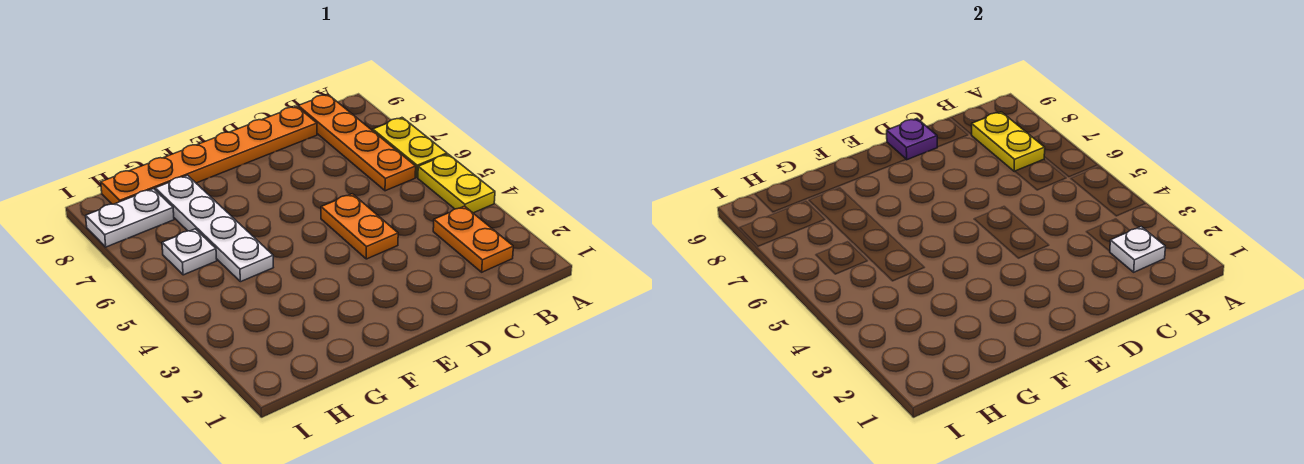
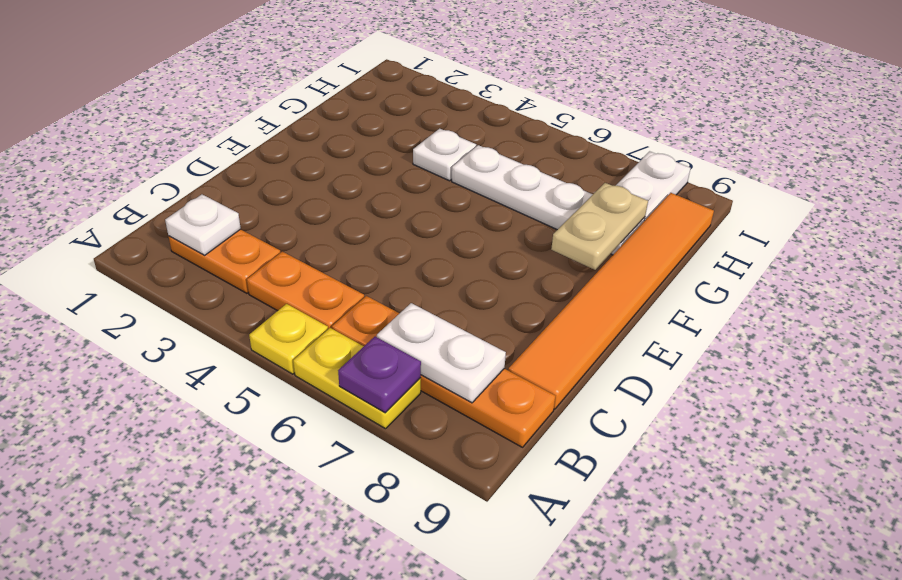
yellow 1x2 plate [418,154,495,213] -> yellow 1x1 plate [249,304,328,374]
yellow 1x2 plate [972,112,1045,172] -> white 1x2 plate [377,303,506,403]
orange 1x6 plate [101,106,317,204] -> orange 1x6 tile [508,193,714,409]
orange 1x2 plate [321,194,398,259] -> orange 1x2 plate moved to [247,252,364,329]
purple 1x1 plate [887,119,937,160] -> purple 1x1 plate moved to [338,337,421,413]
none -> tan 1x2 plate [551,183,648,270]
white 1x1 plate [162,229,217,275] -> white 1x1 plate moved to [413,129,476,181]

